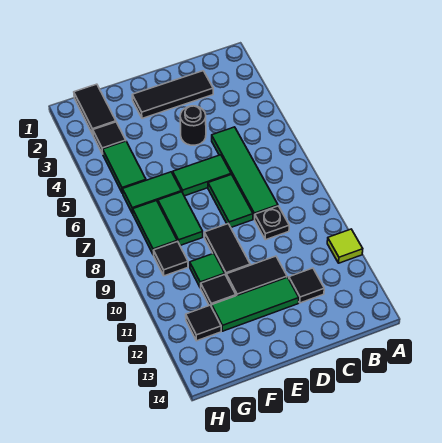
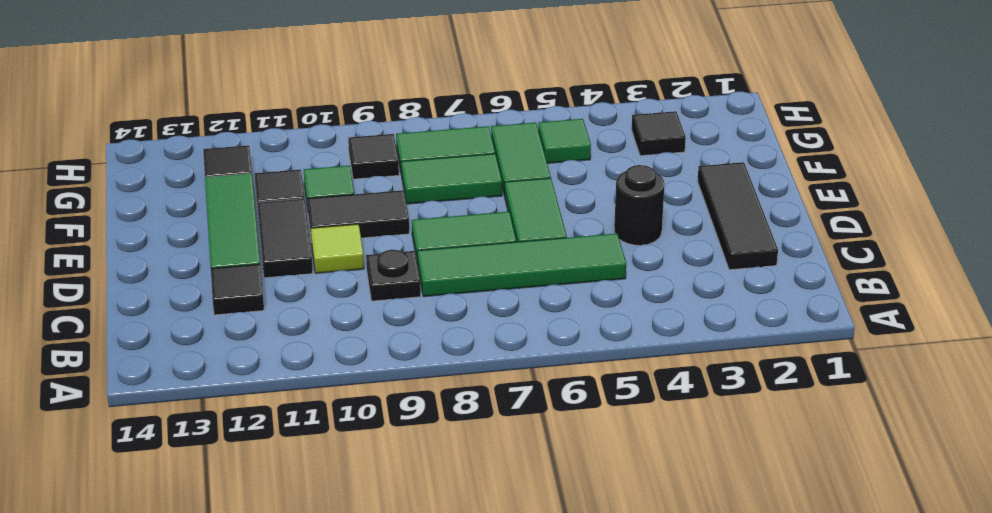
lime 1x1 tile [327,229,363,263] -> lime 1x1 tile moved to [311,224,364,273]
black 1x2 tile [74,84,116,134] -> none
green 1x2 tile [103,141,146,193] -> green 1x1 tile [538,119,591,163]

